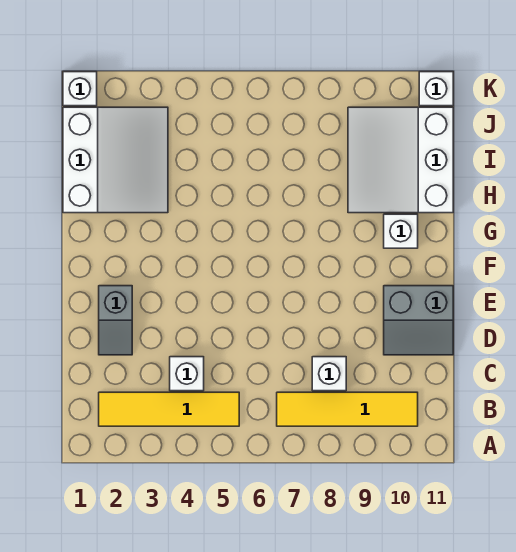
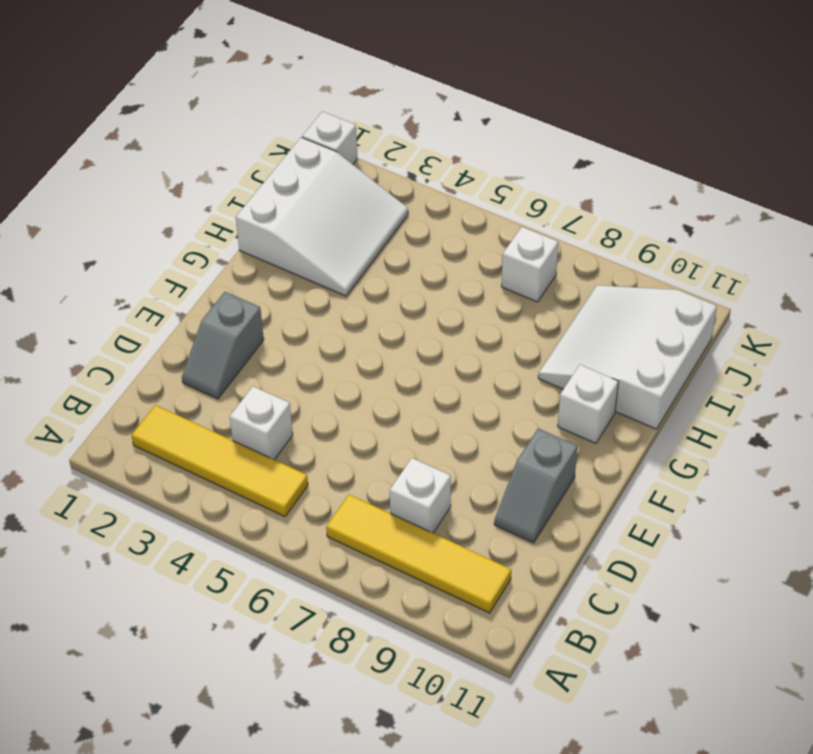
grey 2x2 slope [384,286,453,355] -> grey 1x2 slope [494,429,577,543]
white 1x1 brick [419,72,453,106] -> white 1x1 brick moved to [502,227,558,302]

